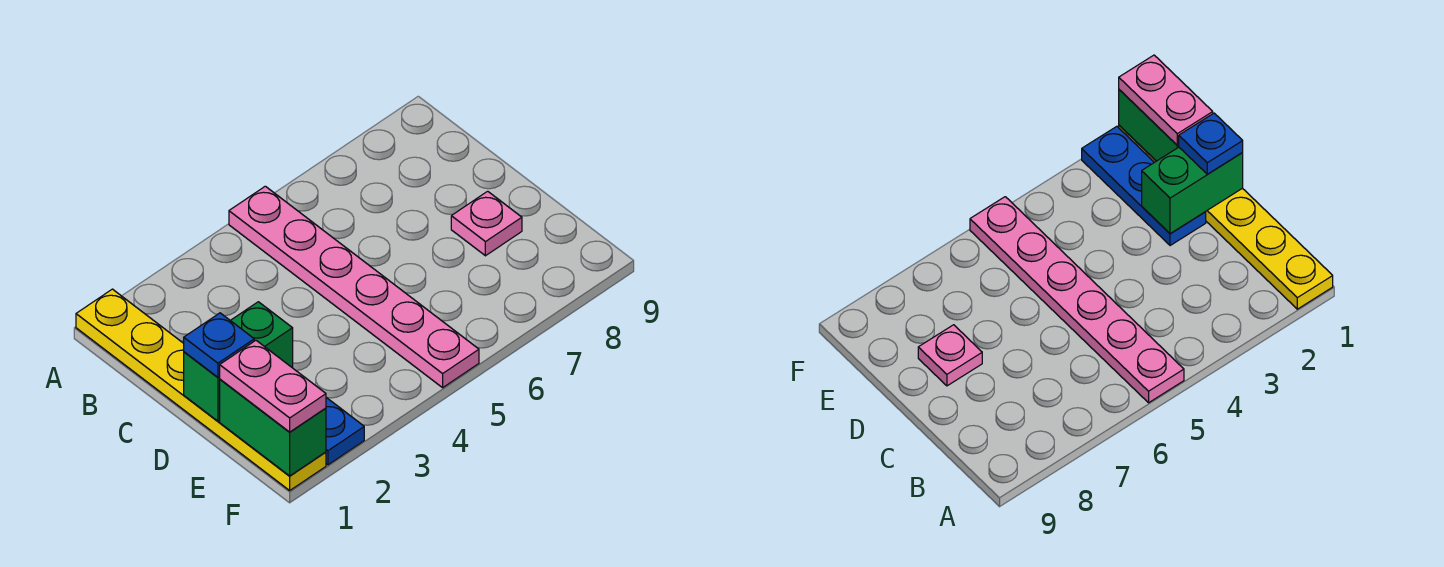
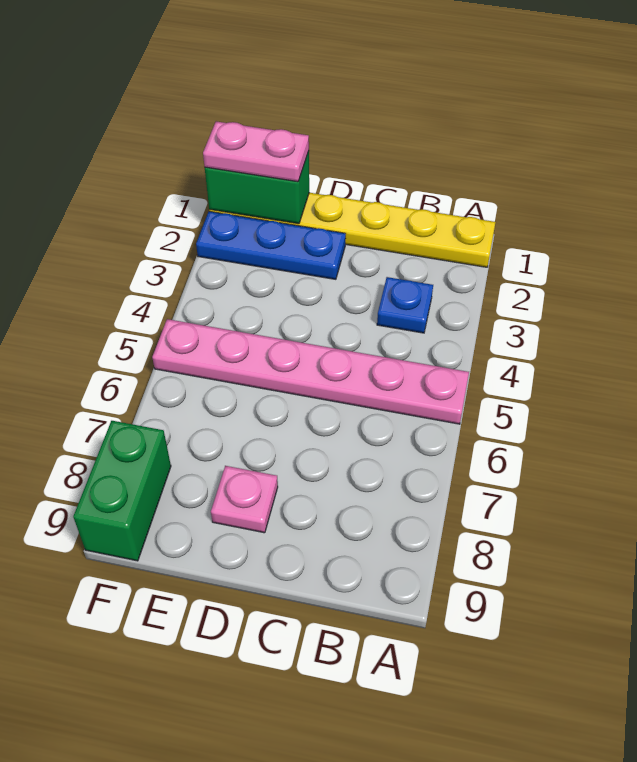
green 1x2 brick [184,302,293,421] -> green 1x2 brick moved to [73,421,171,561]
blue 1x1 plate [184,313,254,377] -> blue 1x1 plate moved to [377,277,433,333]

